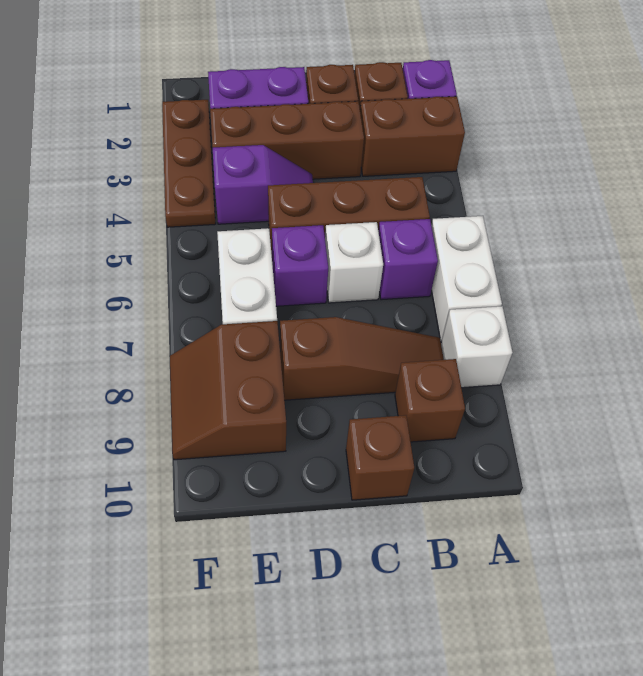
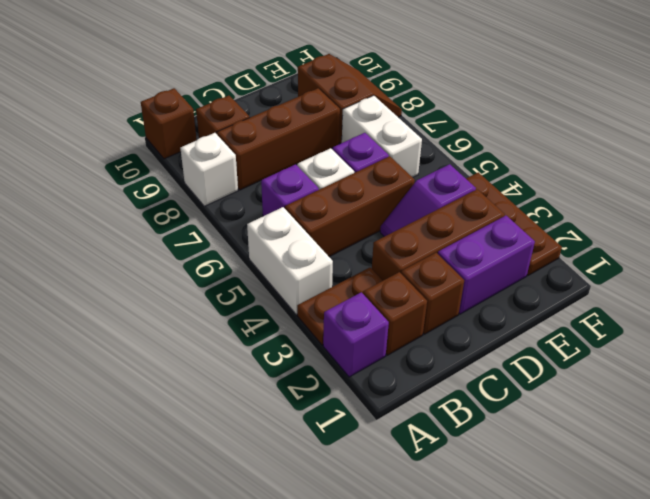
brown 1x2 brick [360,96,465,176] -> brown 1x2 plate [297,268,383,345]
white 1x2 brick [431,216,502,341] -> white 1x2 brick moved to [247,207,333,315]
brown 1x3 slope [280,317,444,400] -> brown 1x3 brick [217,88,340,190]
brown 1x1 brick [346,415,414,500] -> brown 1x1 brick moved to [141,88,197,159]

